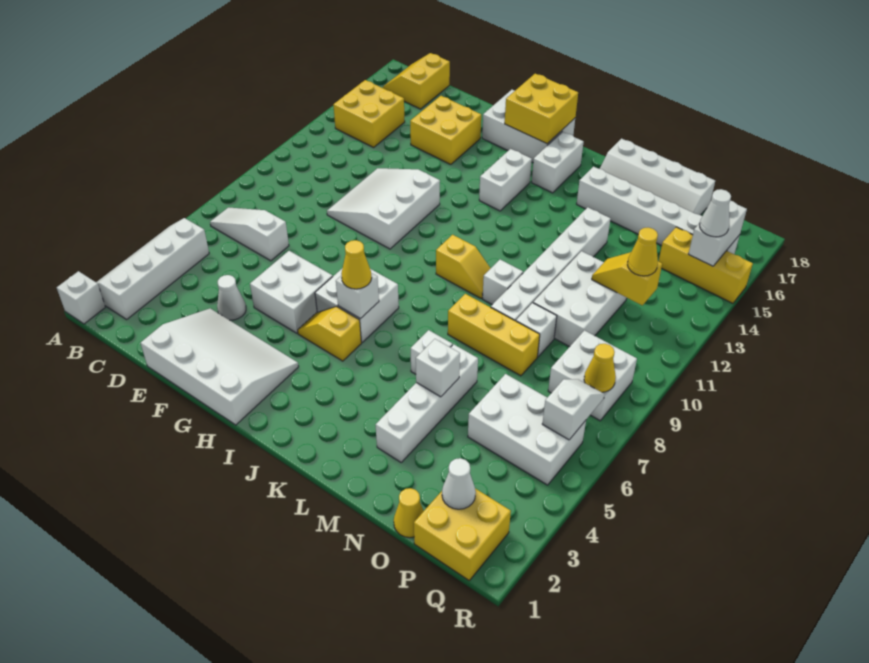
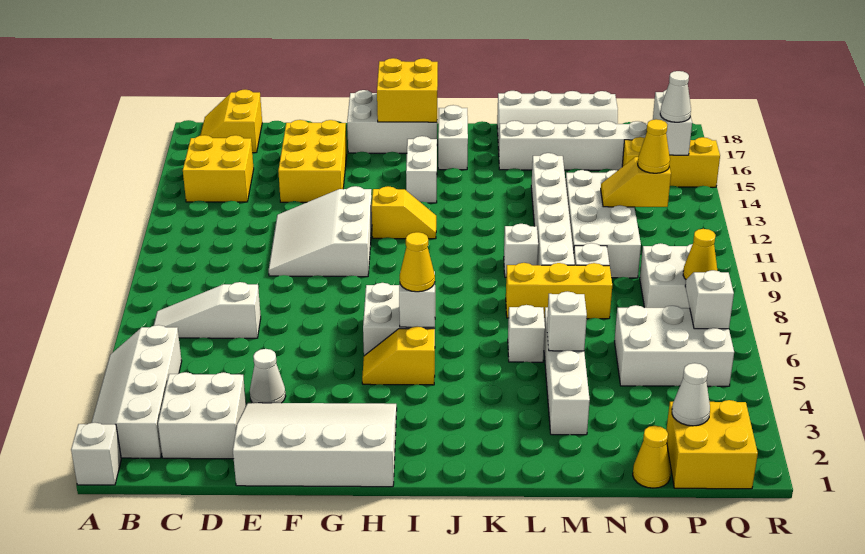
yellow 2x2 brick [410,96,481,164] -> yellow 2x3 brick [278,120,347,202]
white 2x2 brick [250,251,333,333] -> white 2x2 brick moved to [158,372,246,459]
yellow 1x2 slope [436,235,491,298] -> yellow 1x2 slope moved to [372,186,436,239]
white 2x3 brick [533,251,627,347] -> white 2x4 brick [566,170,641,278]

